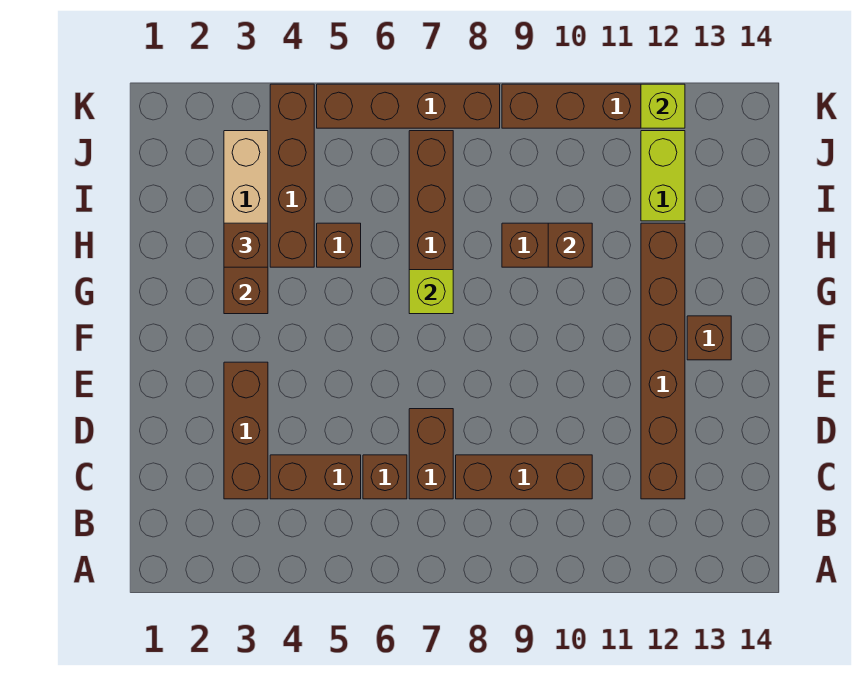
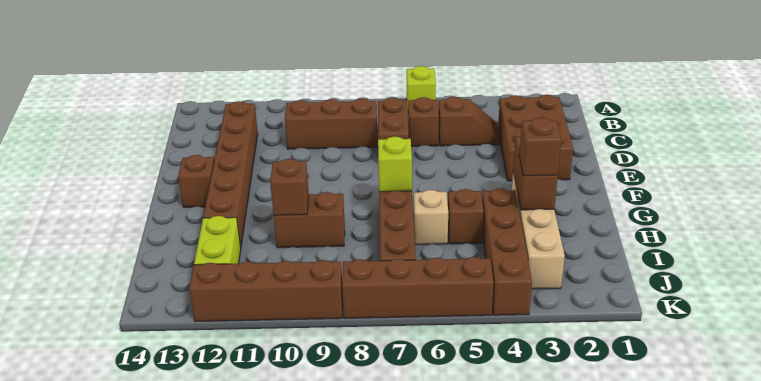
brown 1x3 brick [224,362,268,499] -> brown 2x3 brick [498,95,573,181]
brown 1x2 brick [270,455,361,499] -> brown 1x2 slope [439,97,500,146]
none -> tan 1x1 brick [414,190,448,245]
lime 1x1 brick [641,84,685,128] -> lime 1x1 brick moved to [407,66,436,111]

